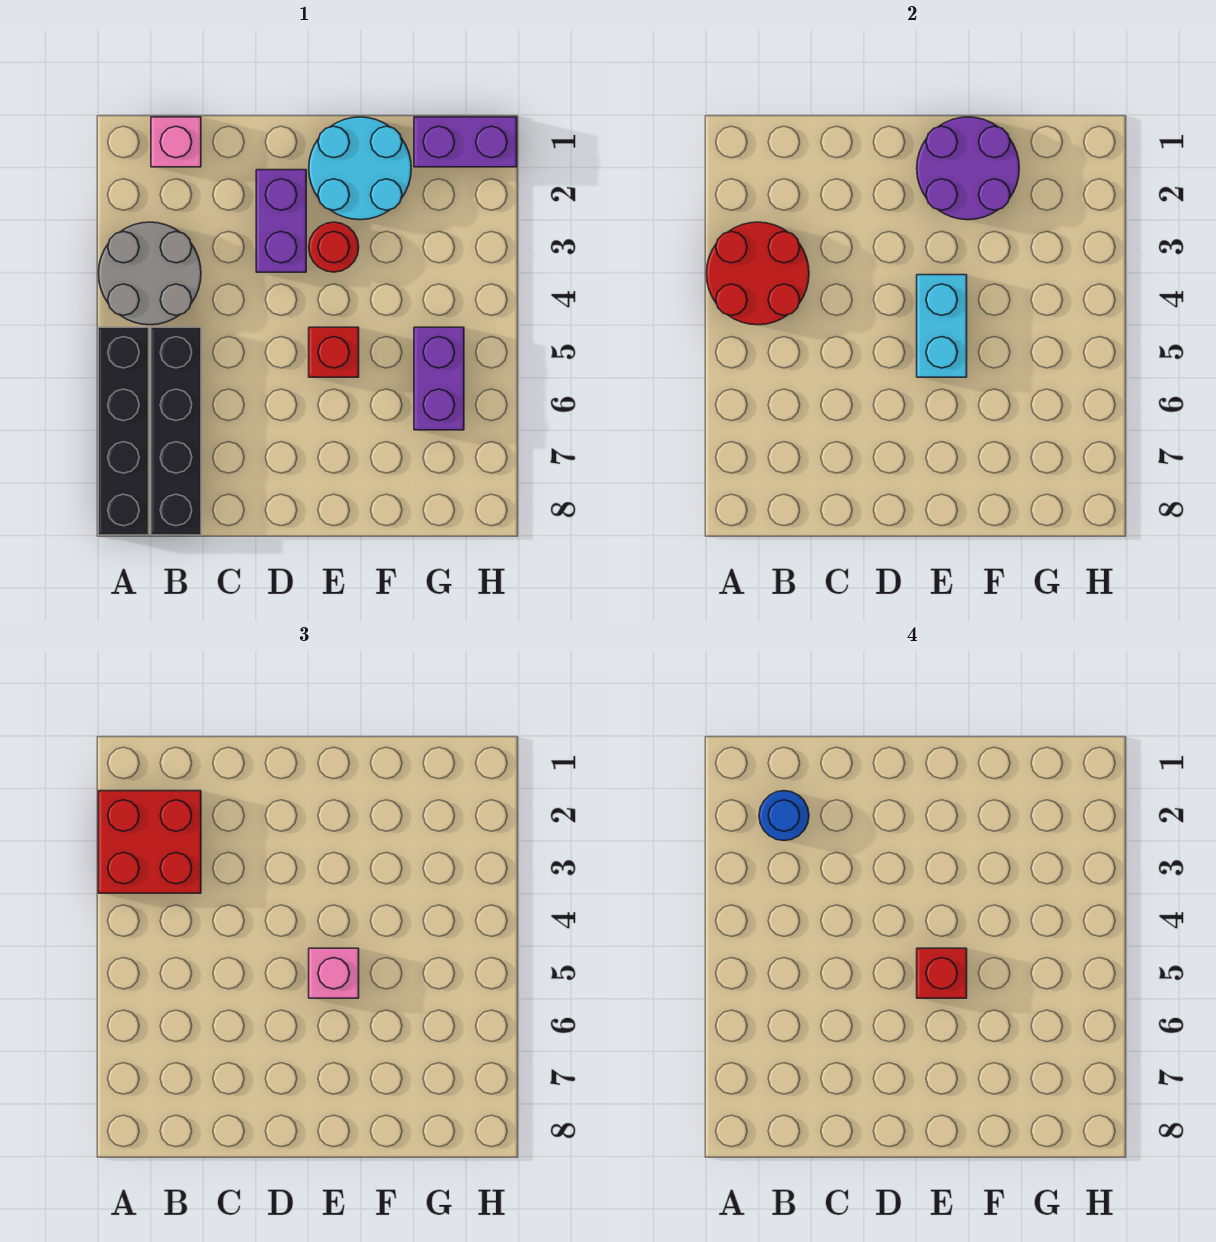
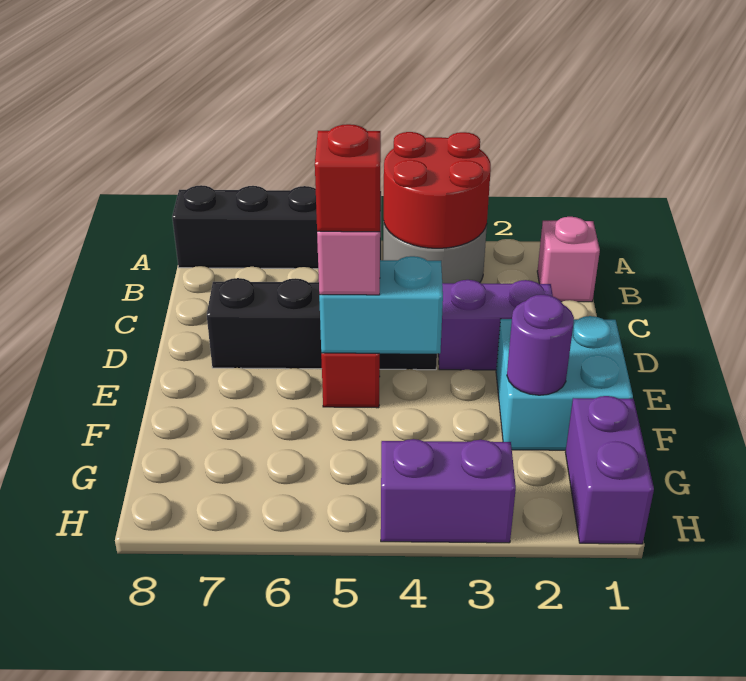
red 2x2 brick [98,791,201,893] -> none
blue 1x1 round brick [759,791,809,841] -> none
black 1x4 brick [151,327,201,535] -> black 1x4 brick moved to [207,278,437,370]
cyan 2x2 round brick [309,117,411,220] -> cyan 2x2 brick [496,316,633,450]
purple 2x2 round brick [917,117,1019,220] -> purple 1x1 round brick [507,295,574,395]
red 1x1 round brick [309,222,359,272] -> none
purple 1x2 brick [414,327,464,430] -> purple 1x2 brick moved to [381,439,516,543]

